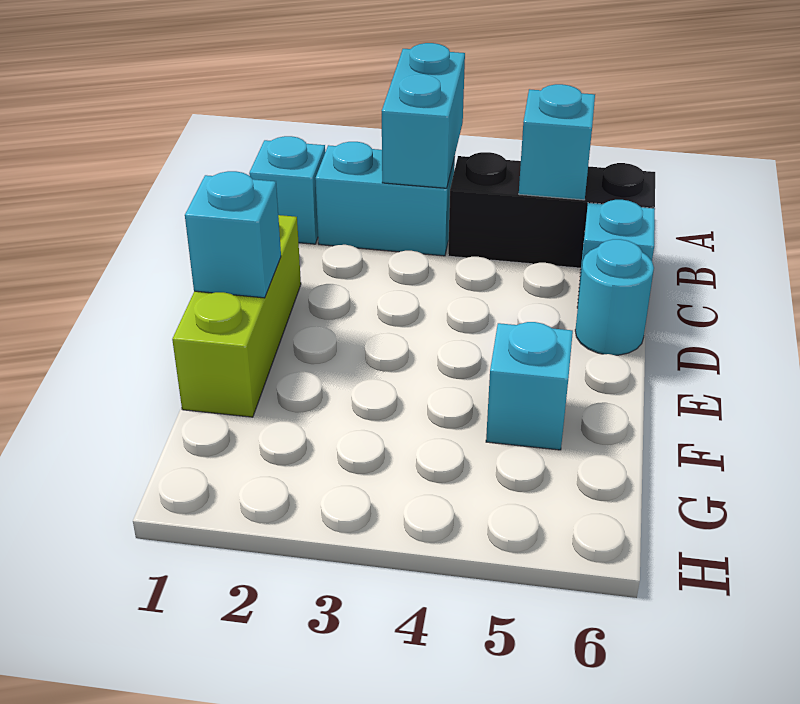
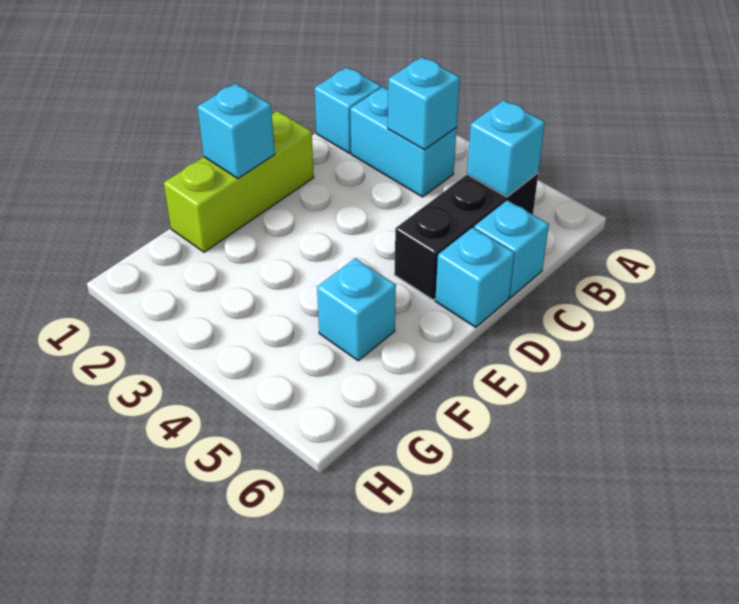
cyan 1x2 brick [382,43,465,188] -> cyan 1x1 brick [388,57,460,150]
black 1x3 brick [448,152,655,268] -> black 1x3 brick turned to [394,173,538,300]
cyan 1x1 round brick [575,239,654,355] -> cyan 1x1 brick [435,228,514,327]

